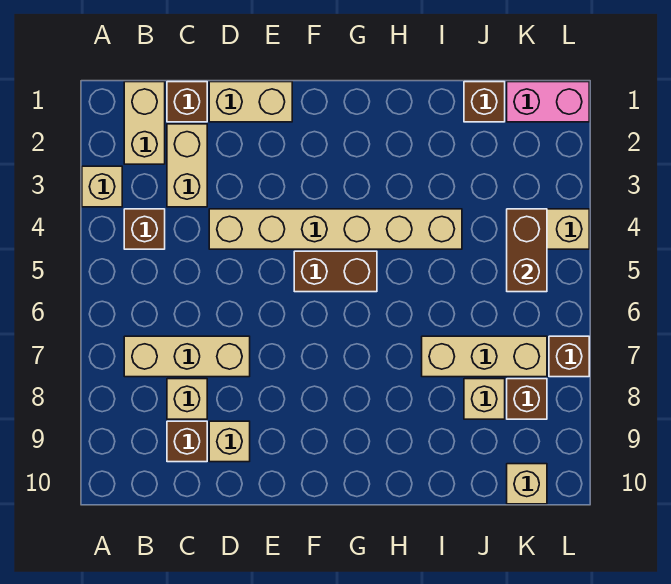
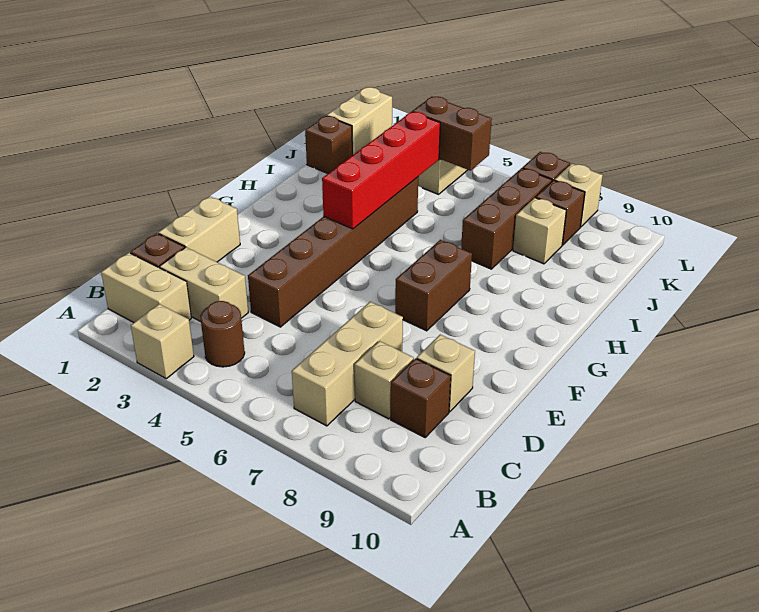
brown 1x1 brick [124,209,165,249] -> brown 1x1 round brick [200,301,245,367]
tan 1x6 brick [209,209,462,249] -> brown 1x6 brick [248,177,418,327]
brown 1x2 brick [294,251,377,292] -> brown 1x2 brick moved to [395,240,472,331]
none -> red 1x4 brick [322,112,440,229]
tan 1x3 brick [422,336,547,377] -> brown 1x3 brick [461,168,552,269]
pink 1x2 brick [507,82,589,122] -> tan 1x2 brick [327,87,392,155]
tan 1x1 brick [507,464,547,504] -> tan 1x1 brick moved to [554,164,603,227]

